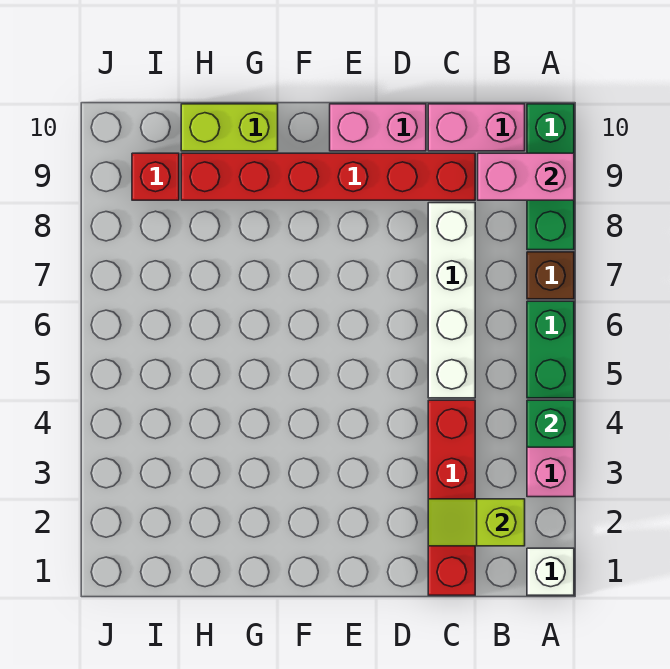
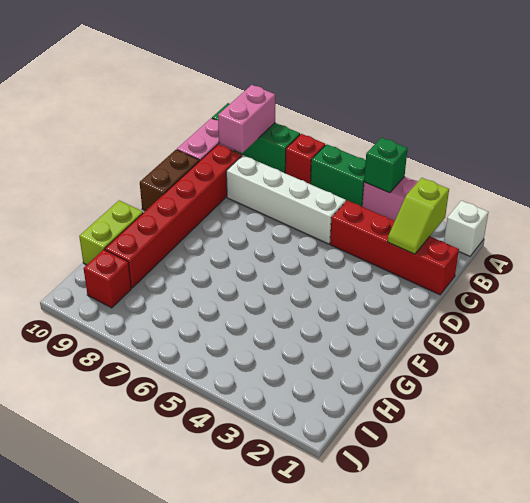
brown 1x1 brick [527,252,574,299] -> red 1x1 brick [285,134,325,184]
pink 1x2 brick [330,104,426,151] -> brown 1x2 brick [140,150,199,211]

